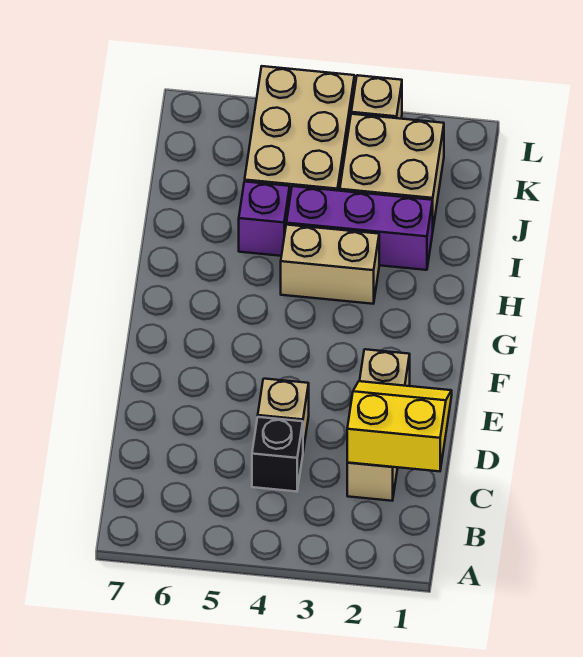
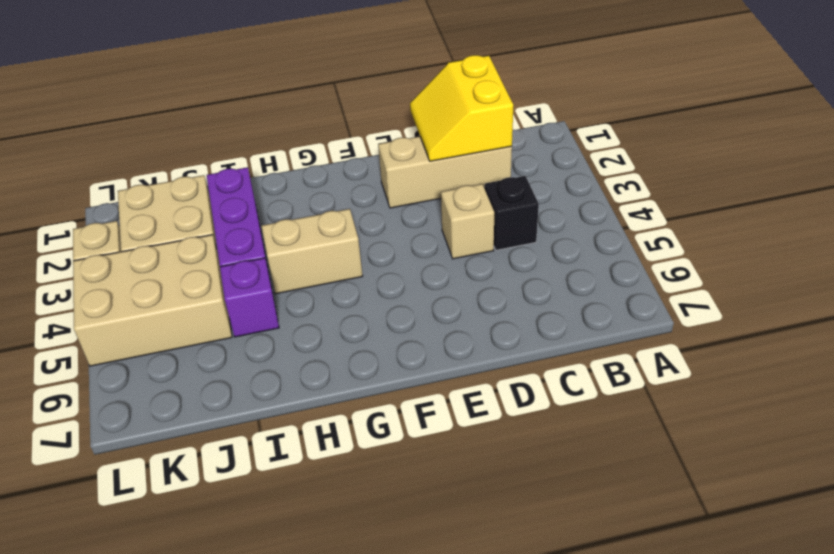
tan 1x2 brick [281,225,379,304] -> tan 1x2 brick turned to [262,209,363,294]

